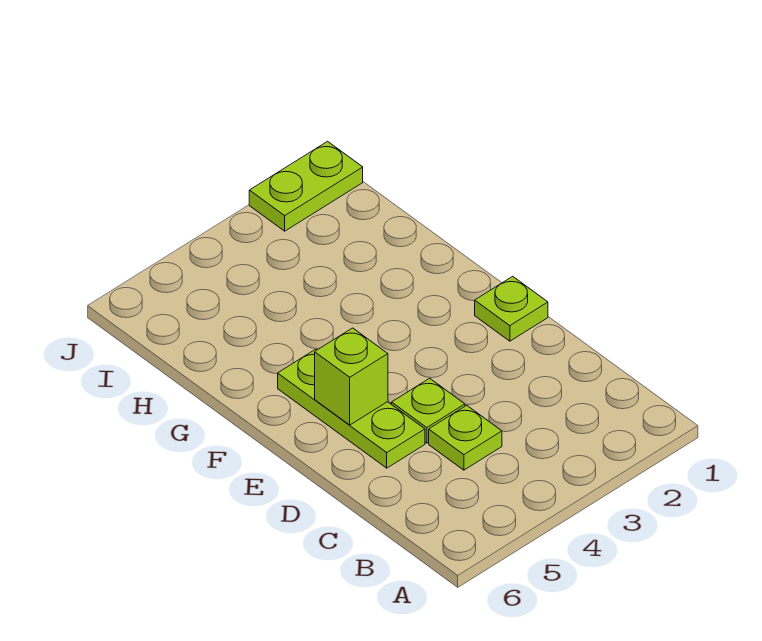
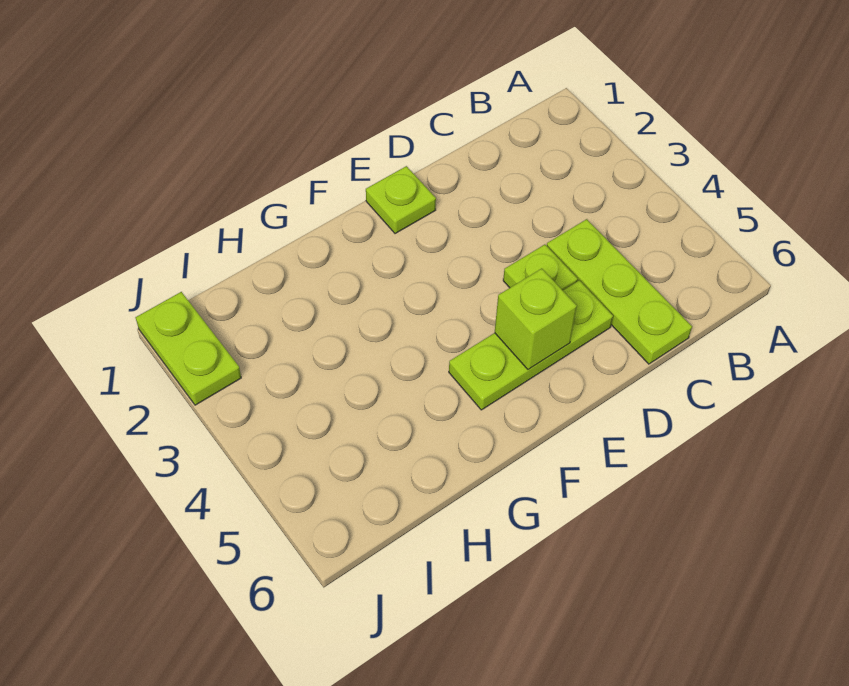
lime 1x1 plate [429,405,502,470] -> lime 1x3 plate [547,219,692,364]

